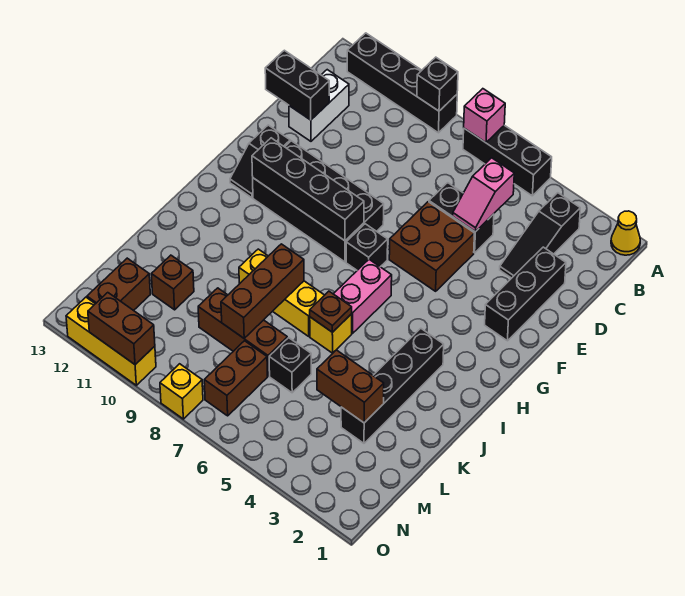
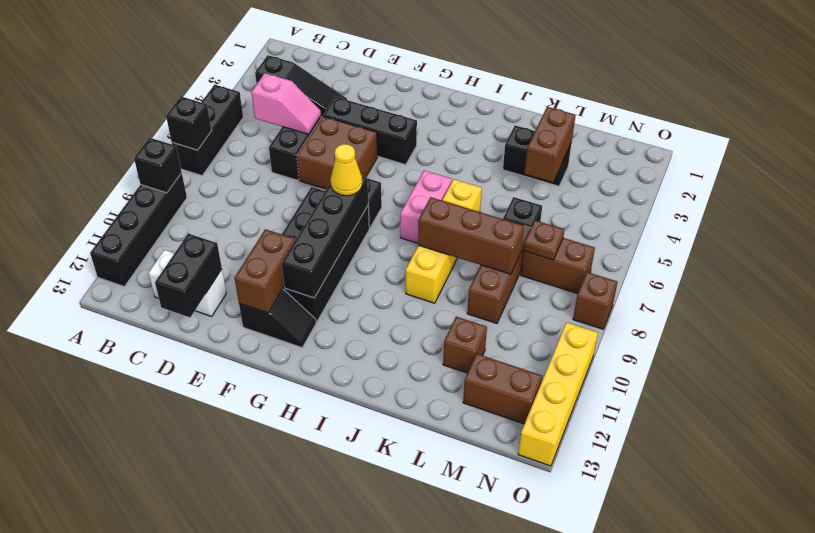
yellow 1x1 cone [611,211,640,255] -> yellow 1x1 cone moved to [331,144,362,196]
pink 1x1 brick [464,89,505,143] -> black 1x1 brick [166,97,212,150]
black 1x3 brick [485,247,566,341] -> black 1x3 brick moved to [323,97,417,165]
pink 1x2 brick [334,260,392,333] -> pink 1x2 brick turned to [400,170,452,243]
black 1x4 brick [341,328,444,443] -> black 1x2 brick [503,125,572,186]
brown 1x1 plate [310,291,352,332] -> brown 1x1 plate moved to [523,220,565,260]
yellow 1x1 brick [160,364,203,419] -> brown 1x1 brick [573,272,618,329]
yellow 1x3 brick [66,297,156,385] -> yellow 1x4 brick [518,322,598,466]
brown 1x2 brick [88,293,155,364] -> brown 1x2 brick moved to [235,229,295,313]

